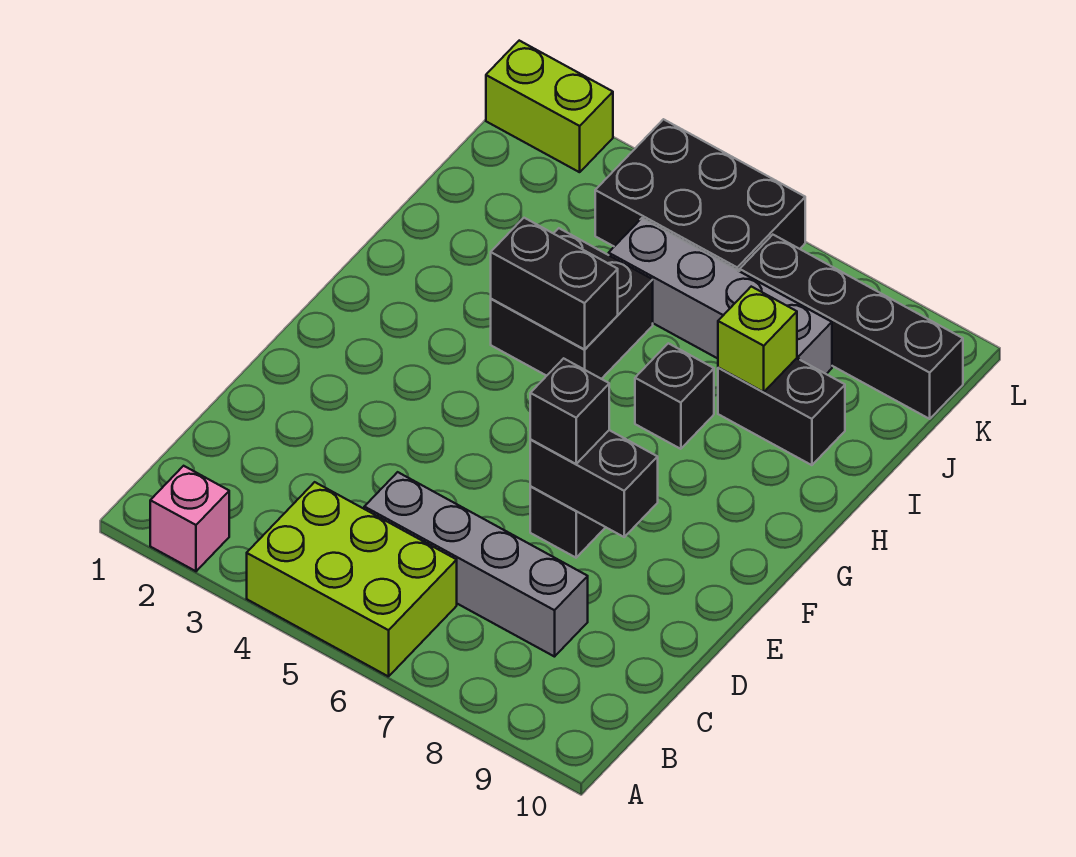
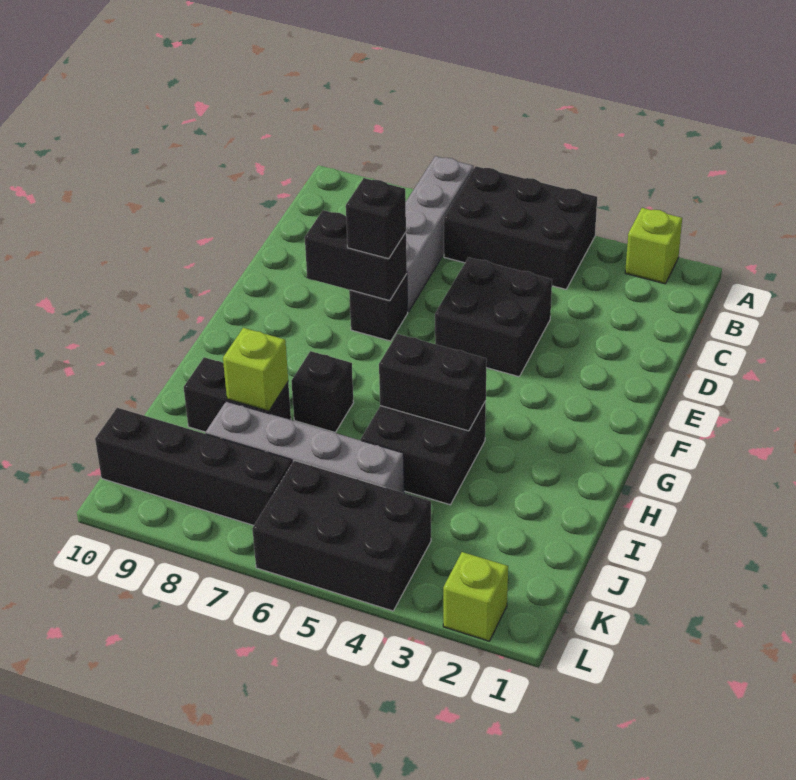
pink 1x1 brick [150,466,229,571] -> lime 1x1 brick [625,208,682,284]
lime 2x3 brick [247,482,457,677] -> black 2x3 brick [444,166,597,289]
grey 1x4 brick [364,472,588,657] -> grey 1x4 brick turned to [406,156,474,312]
none -> black 2x2 brick [435,257,552,377]
lime 1x2 brick [486,41,613,172] -> lime 1x1 brick [443,552,508,641]

